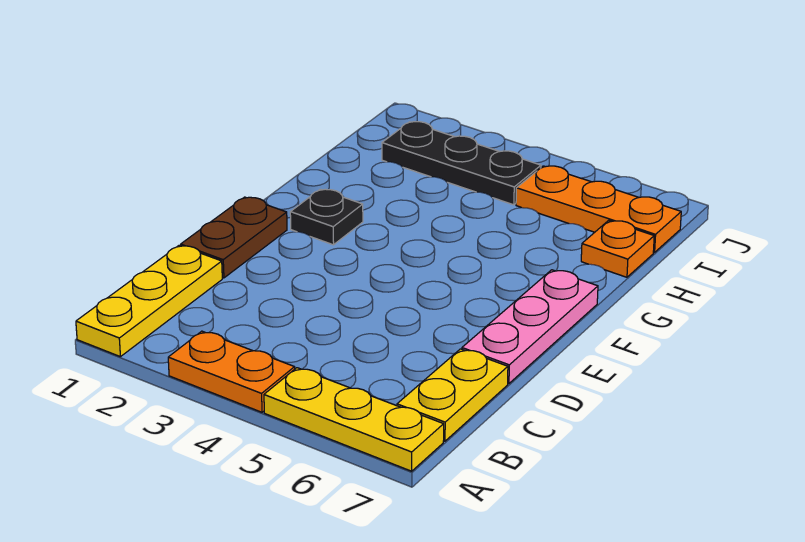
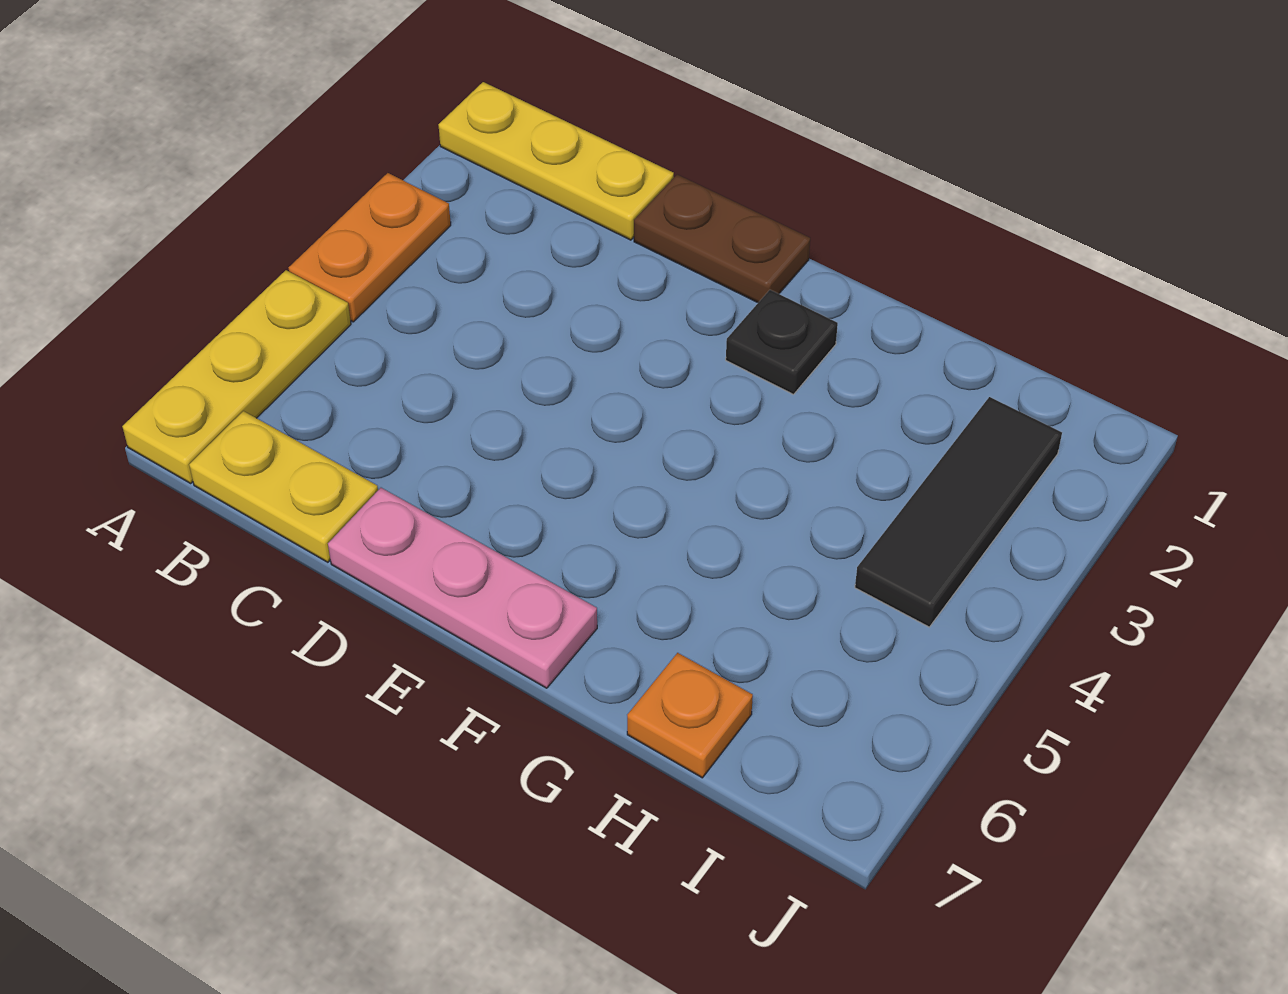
black 1x3 plate [382,122,541,205] -> black 1x3 tile [855,397,1062,627]
orange 1x3 plate [516,166,681,252] -> none

